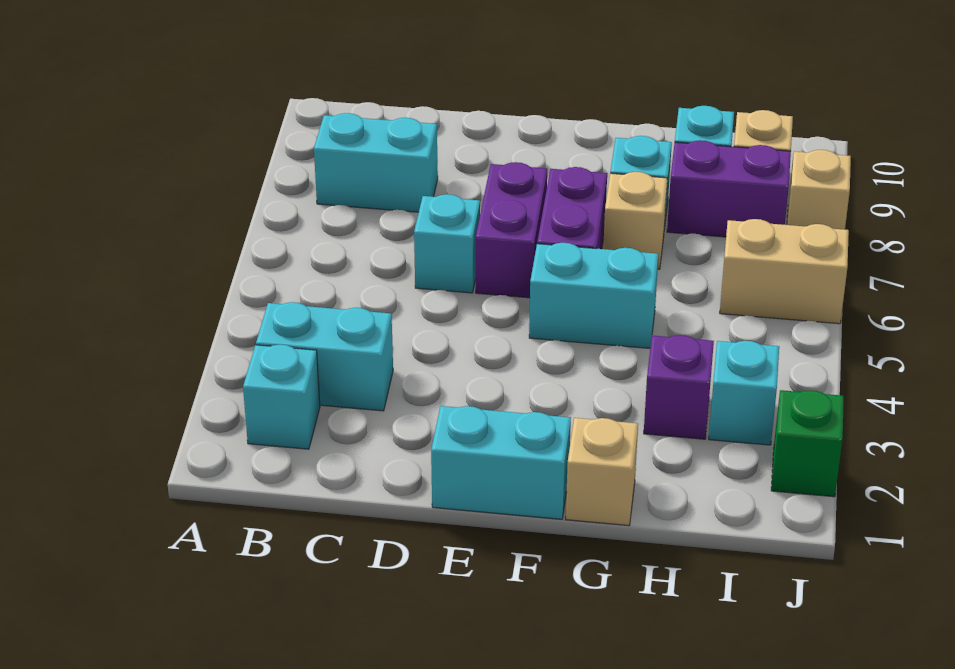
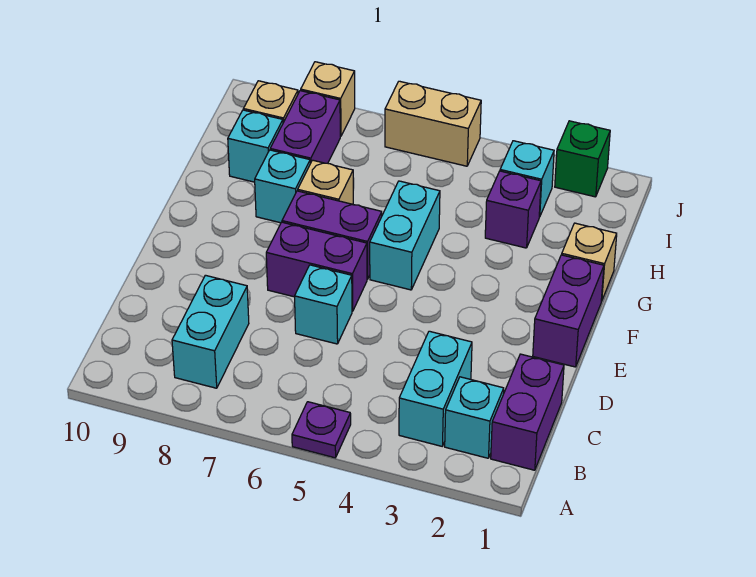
none -> purple 1x1 plate [292,402,351,458]
none -> purple 1x2 brick [491,354,564,470]
cyan 1x2 brick [431,406,571,519] -> purple 1x2 brick [533,255,604,367]
tan 1x2 brick [720,219,849,324] -> tan 1x2 brick turned to [385,81,481,166]

